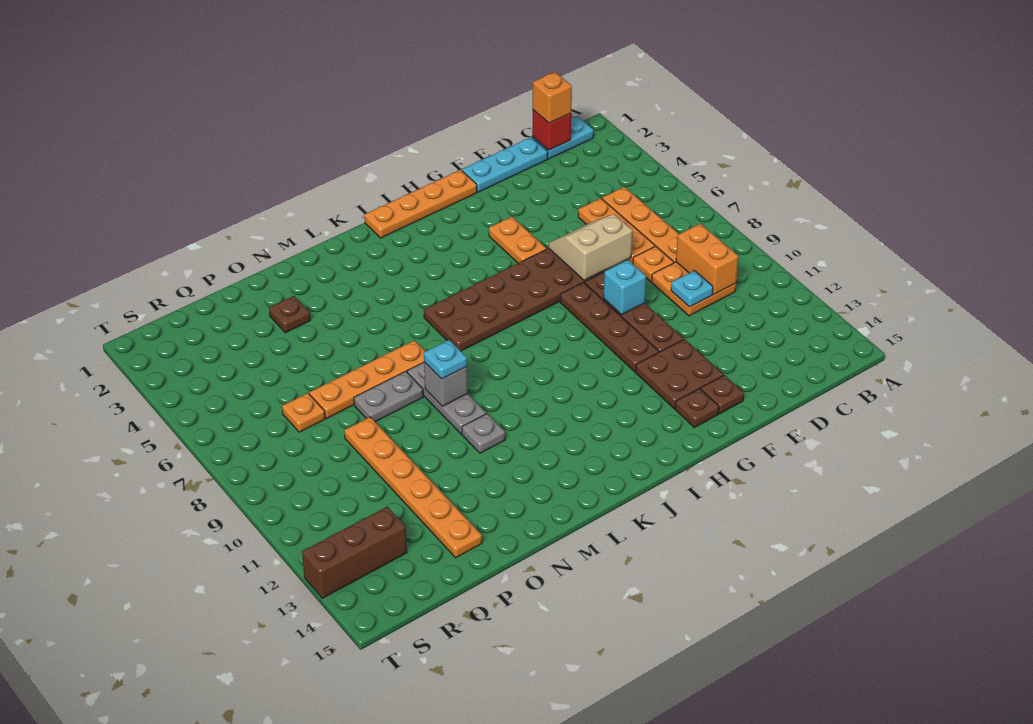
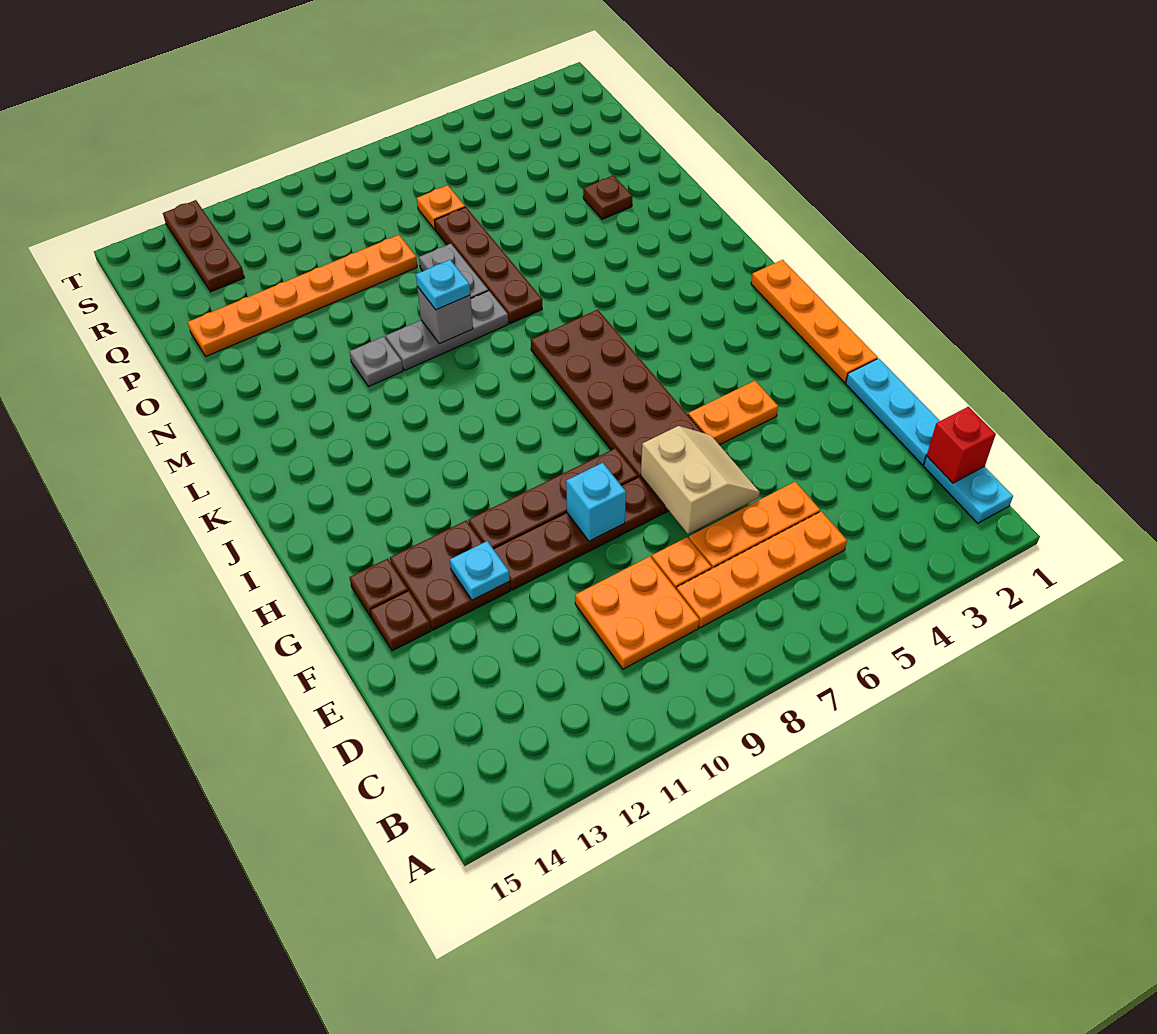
orange 1x1 brick [533,72,572,123] -> none
orange 1x2 brick [676,224,738,294] -> none
cyan 1x1 plate [671,270,713,307] -> cyan 1x1 plate moved to [450,541,510,600]
orange 1x4 plate [309,340,425,418] -> brown 1x4 plate [434,207,542,324]
brown 1x3 brick [302,507,407,598] -> brown 1x3 plate [163,200,244,292]

